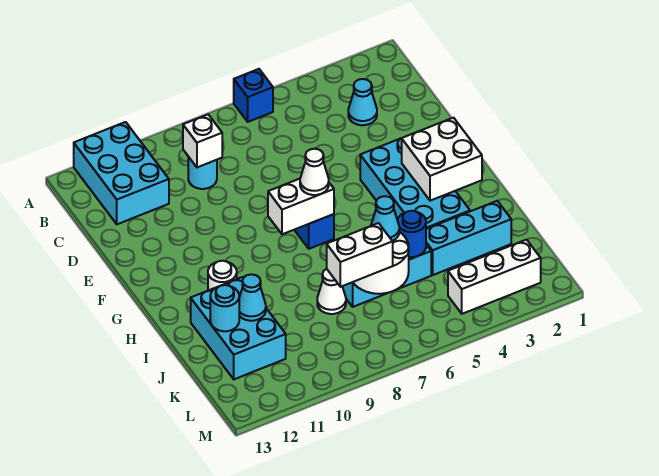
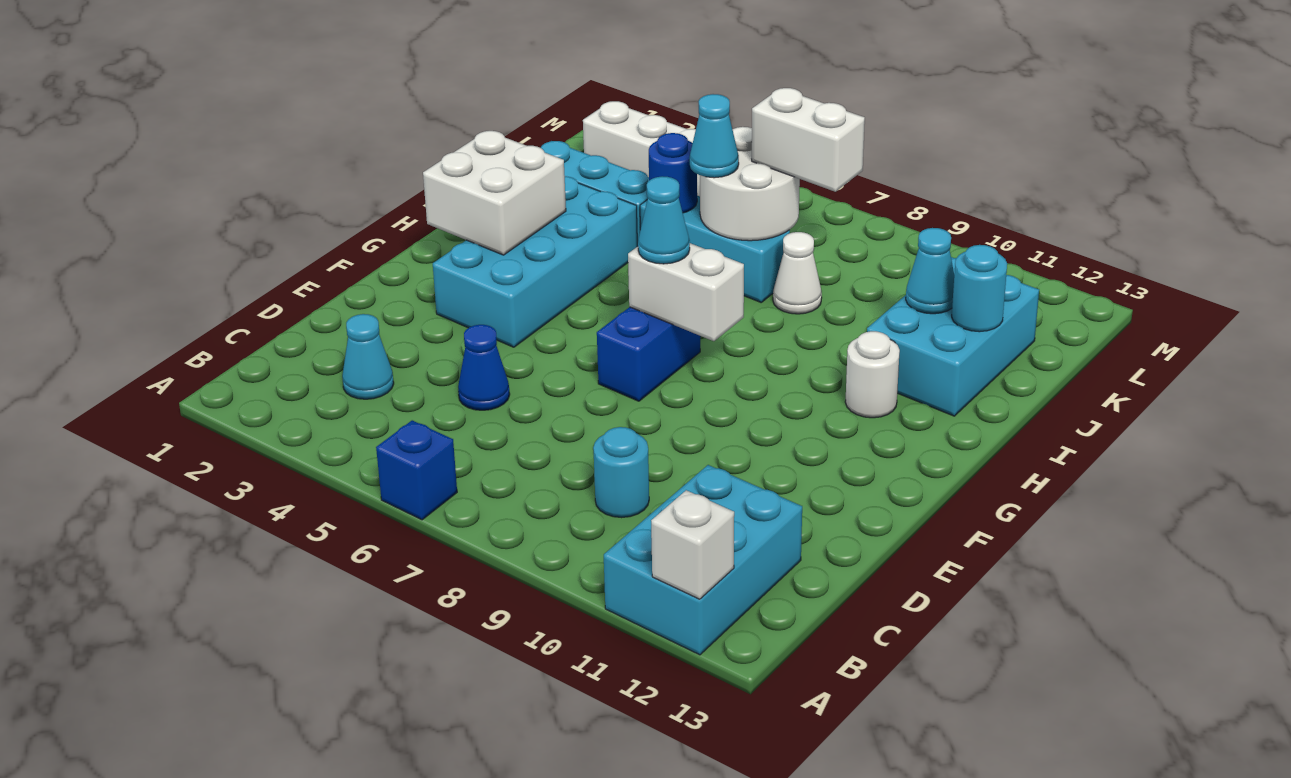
white 1x1 brick [183,115,222,167] -> white 1x1 brick moved to [651,490,734,599]
none -> blue 1x1 cone [458,325,510,410]
white 1x1 cone [300,149,329,195] -> cyan 1x1 cone [638,176,690,264]

